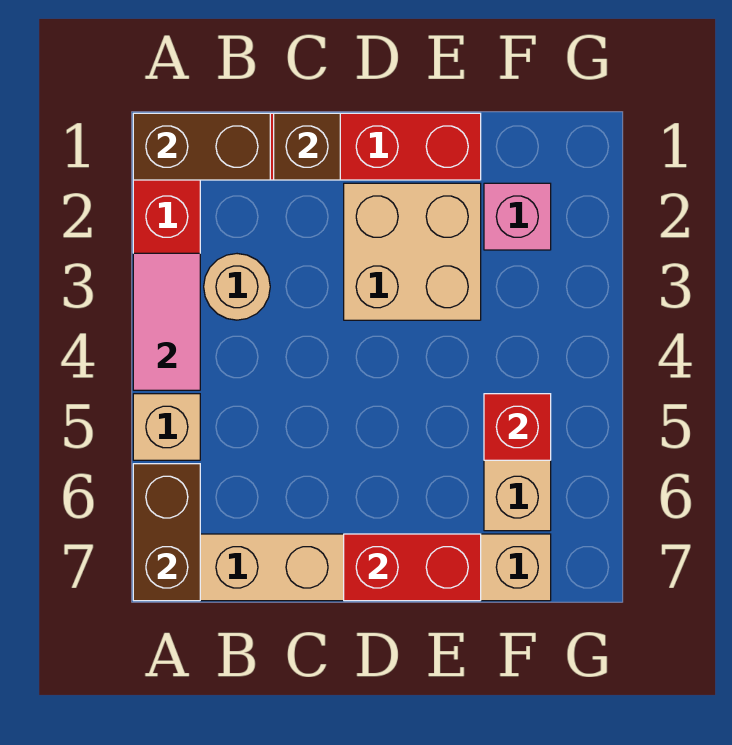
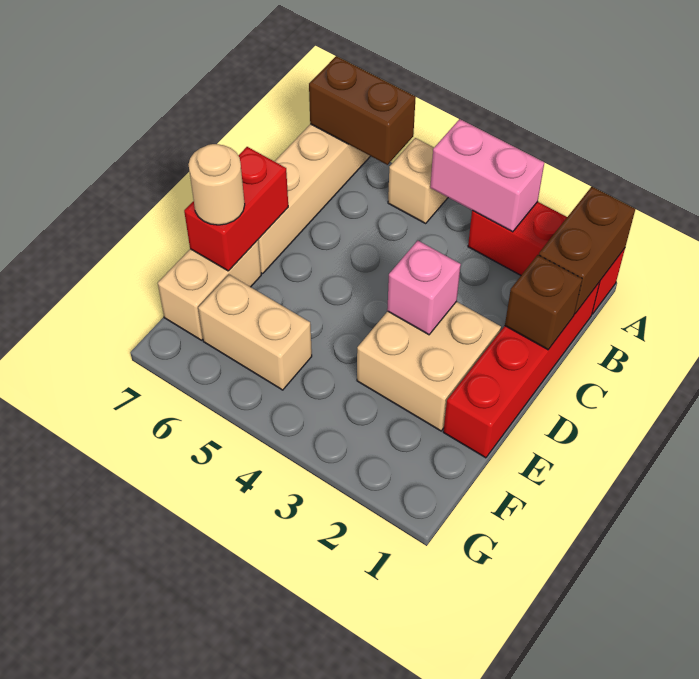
pink 1x2 tile [133,253,200,390] -> pink 1x2 brick [430,119,544,232]
tan 1x1 round brick [204,254,270,320] -> tan 1x1 round brick moved to [188,144,245,225]
pink 1x1 brick [484,183,551,250] -> pink 1x1 brick moved to [387,241,461,335]
red 1x1 brick [484,394,551,460] -> none

